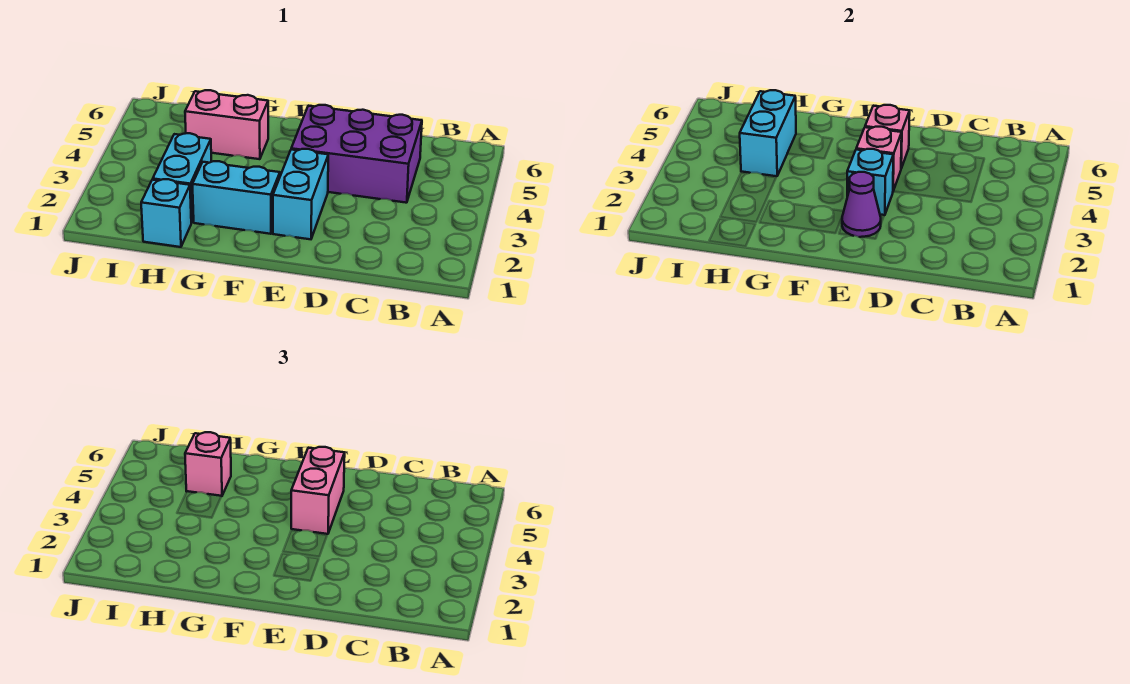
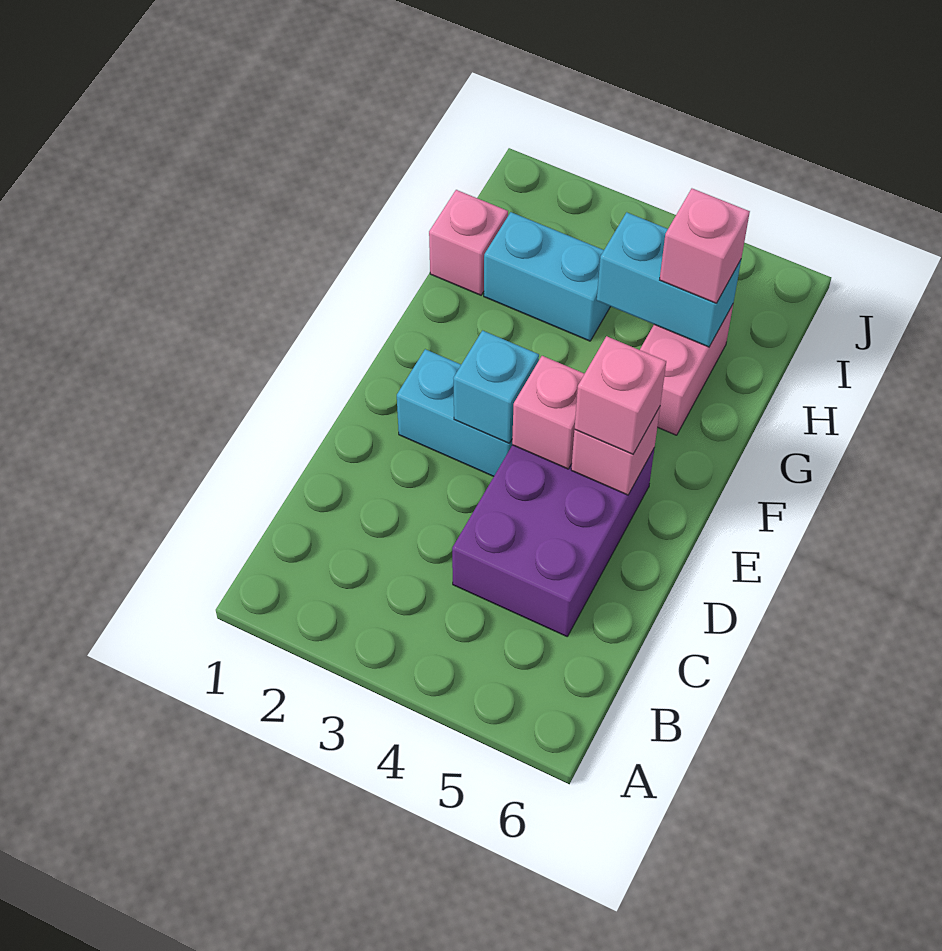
purple 1x1 cone [842,172,881,237] -> none
pink 1x2 brick [291,447,345,534] -> pink 1x1 brick [575,336,666,454]
cyan 1x2 brick [192,161,280,234] -> none
cyan 1x1 brick [141,179,191,247] -> pink 1x1 brick [429,190,508,295]

